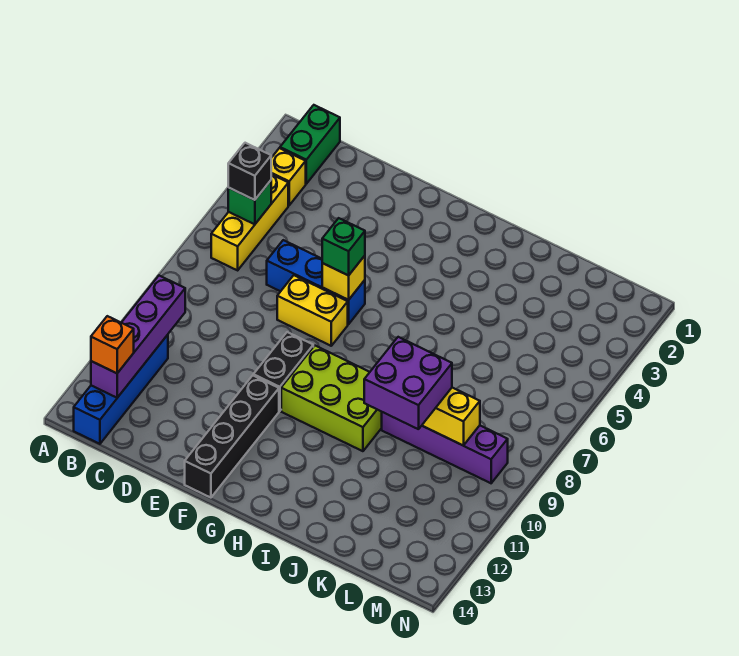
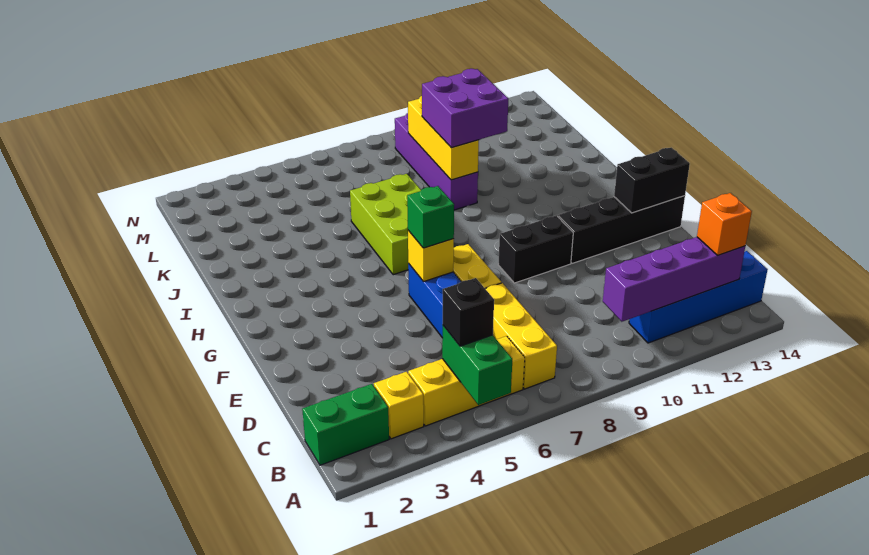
green 1x1 brick [228,181,271,224] -> green 1x2 brick [442,326,512,405]
none -> yellow 1x3 brick [485,283,557,389]
none -> black 1x2 brick [614,148,690,213]
lime 2x3 brick [281,346,382,451] -> lime 2x3 brick moved to [350,174,421,275]

